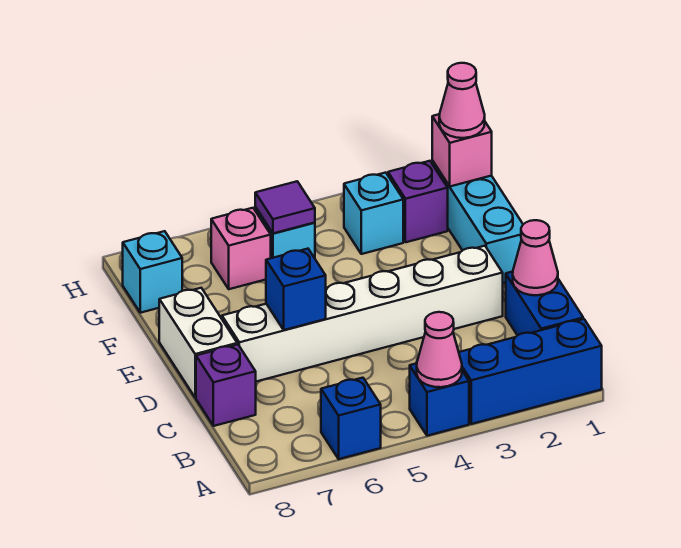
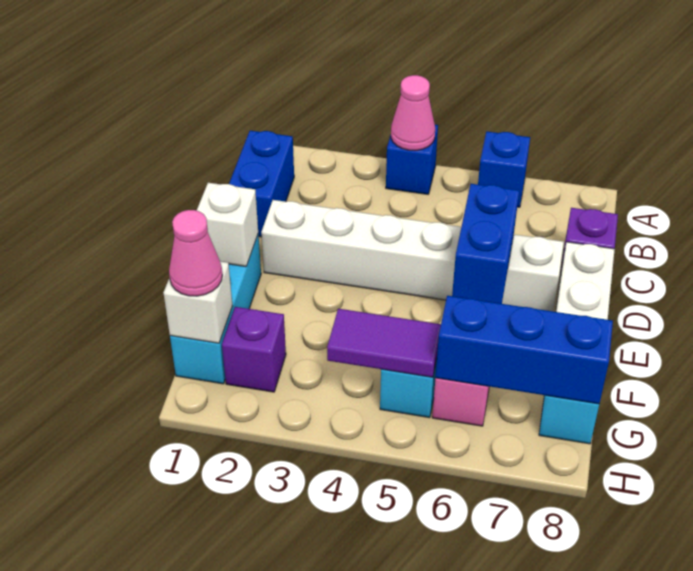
blue 1x3 brick [459,319,602,424] -> blue 1x3 brick moved to [435,296,613,404]
pink 1x1 cone [513,220,558,295] -> none
blue 1x1 brick [266,249,326,330] -> blue 1x2 brick [452,184,519,304]
none -> white 1x1 brick [197,183,258,267]
pink 1x1 brick [432,114,492,186] -> white 1x1 brick [163,261,232,343]
cyan 1x1 brick [344,173,403,254] -> none
purple 1x1 tile [255,181,315,233] -> purple 1x2 tile [327,309,441,377]

